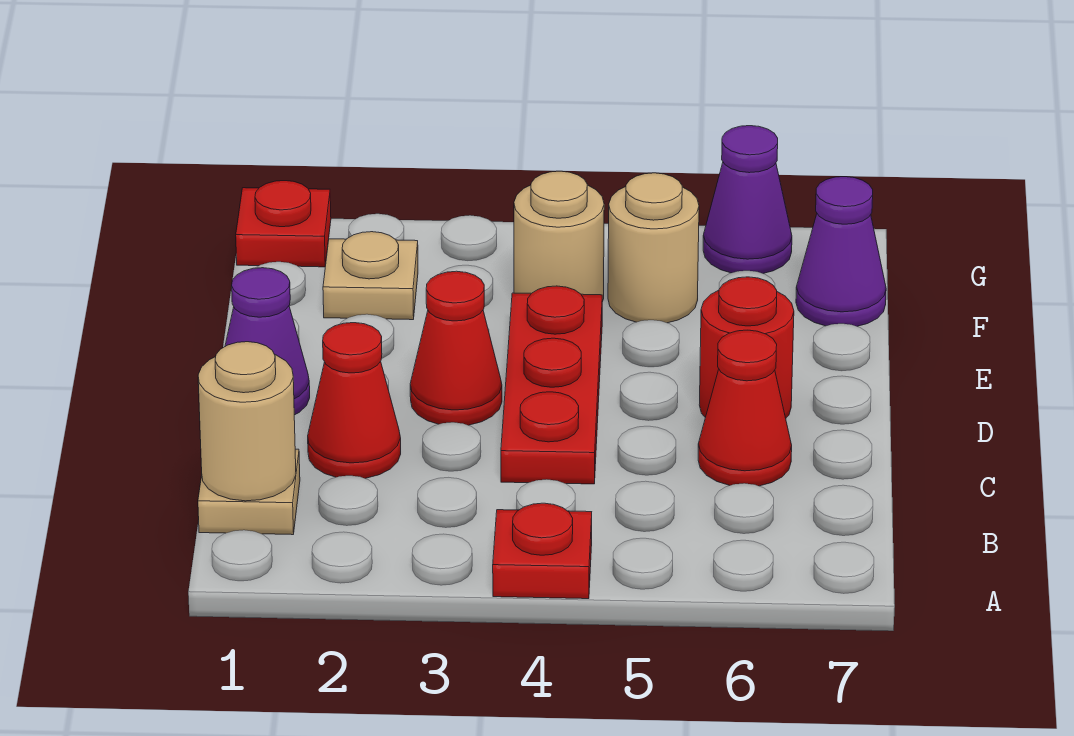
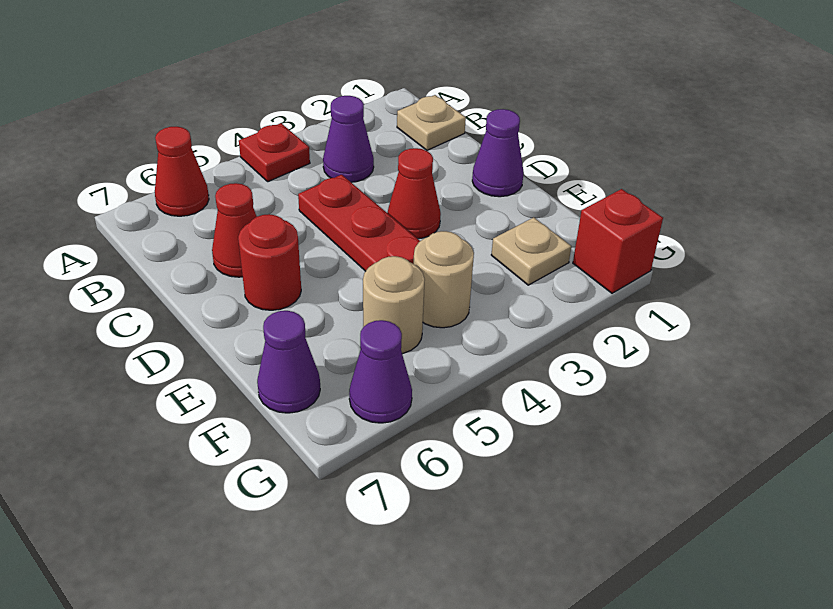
tan 1x1 round brick [198,342,296,501] -> none
none -> purple 1x1 cone [323,96,374,182]
red 1x1 cone [308,323,401,478] -> red 1x1 cone moved to [155,127,209,216]
red 1x1 plate [236,181,331,267] -> red 1x1 brick [573,189,663,293]

